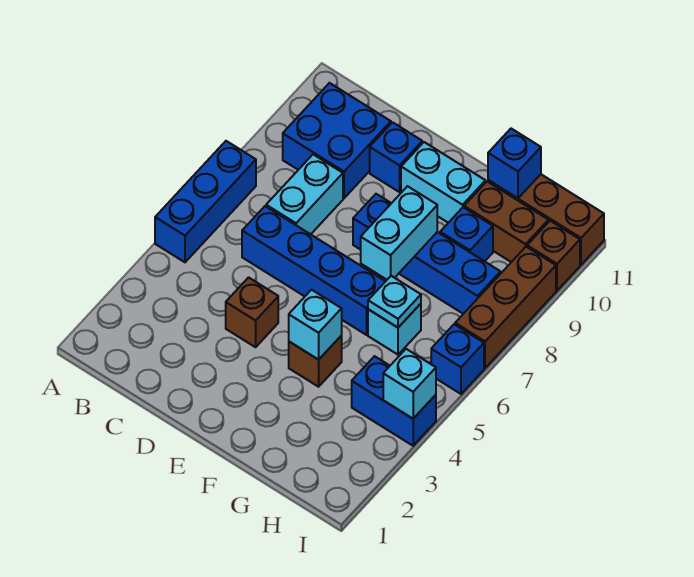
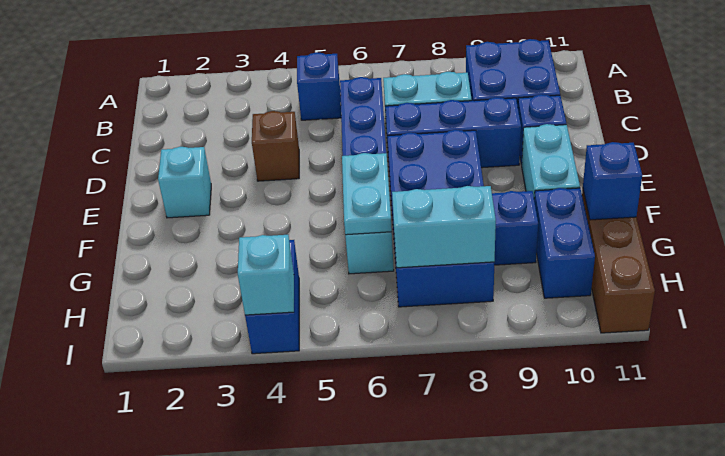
blue 1x3 brick [155,141,256,262] -> blue 1x3 brick moved to [385,97,521,168]
blue 1x4 brick [353,194,500,314] -> blue 2x4 brick [387,130,494,307]
brown 1x1 brick [289,335,342,387] -> none
cyan 1x1 brick [289,290,342,360] -> cyan 1x1 brick moved to [158,147,211,218]
cyan 1x2 brick [361,186,437,280] -> cyan 1x2 brick moved to [392,186,496,268]
cyan 1x1 plate [368,276,421,327] -> cyan 1x2 plate [342,153,392,235]
brown 1x2 brick [464,182,548,262] -> blue 1x2 brick [534,188,595,298]
blue 1x1 brick [431,324,484,394] -> blue 1x1 brick moved to [297,52,341,120]
brown 1x3 brick [455,247,556,368] -> none
brown 1x1 brick [527,221,580,290] -> none

